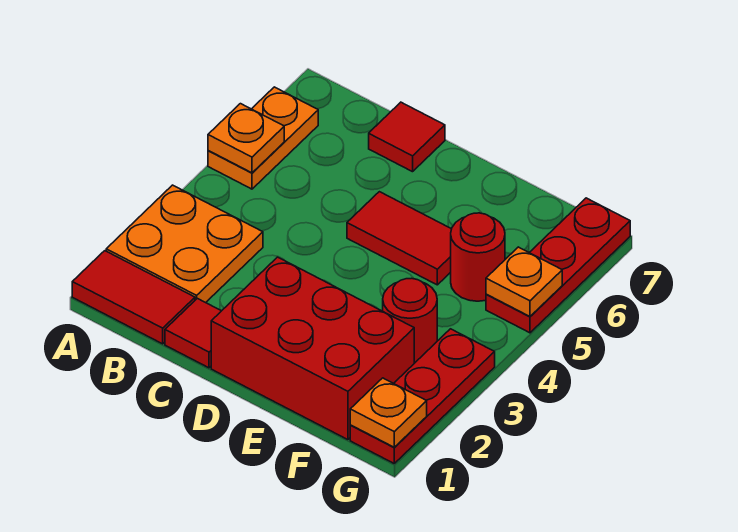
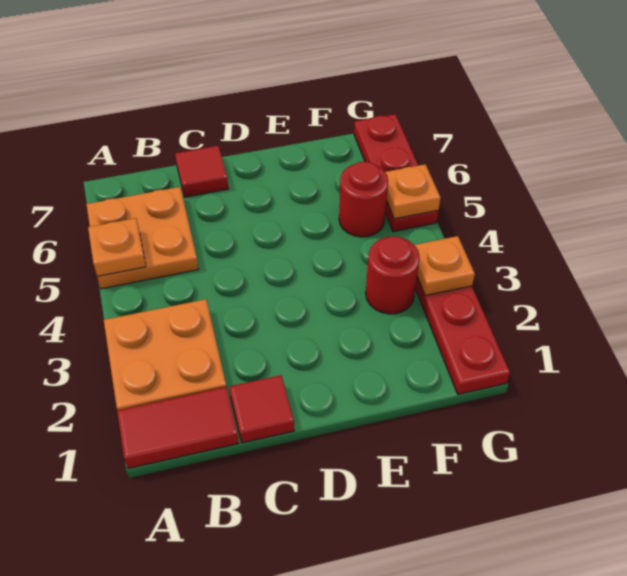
orange 1x2 plate [208,87,318,189] -> orange 2x2 plate [86,187,199,289]
red 2x3 brick [211,257,414,440] -> none
red 1x2 tile [347,192,451,285] -> none
orange 1x1 plate [350,378,427,447] -> orange 1x1 plate moved to [415,236,475,296]

